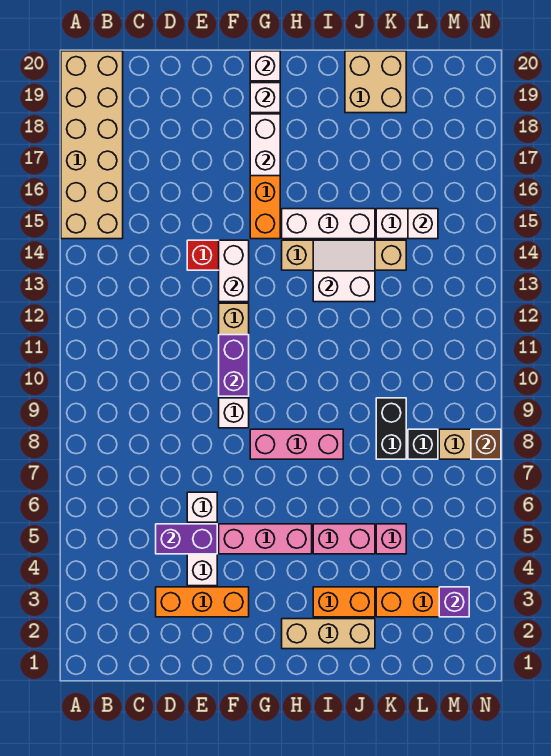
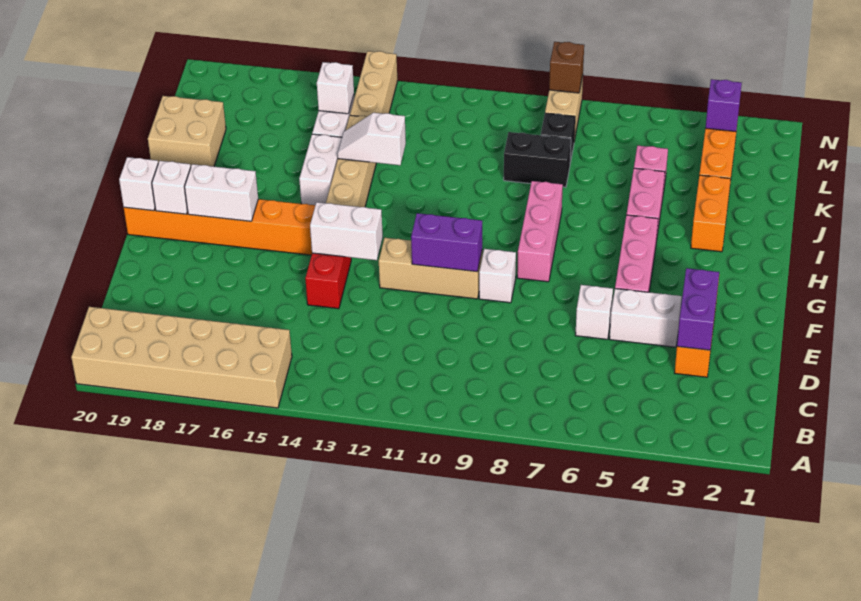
purple 1x2 brick [156,524,217,554] -> purple 1x2 brick moved to [677,268,719,350]
tan 1x3 brick [282,619,375,649] -> tan 1x3 brick moved to [350,51,397,117]
white 1x3 brick [282,209,375,239] -> white 1x2 brick [299,134,342,205]
white 2x2 slope [313,240,375,302] -> white 1x2 slope [337,113,406,165]

